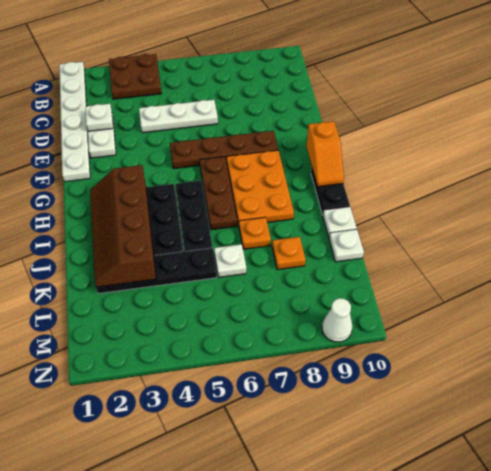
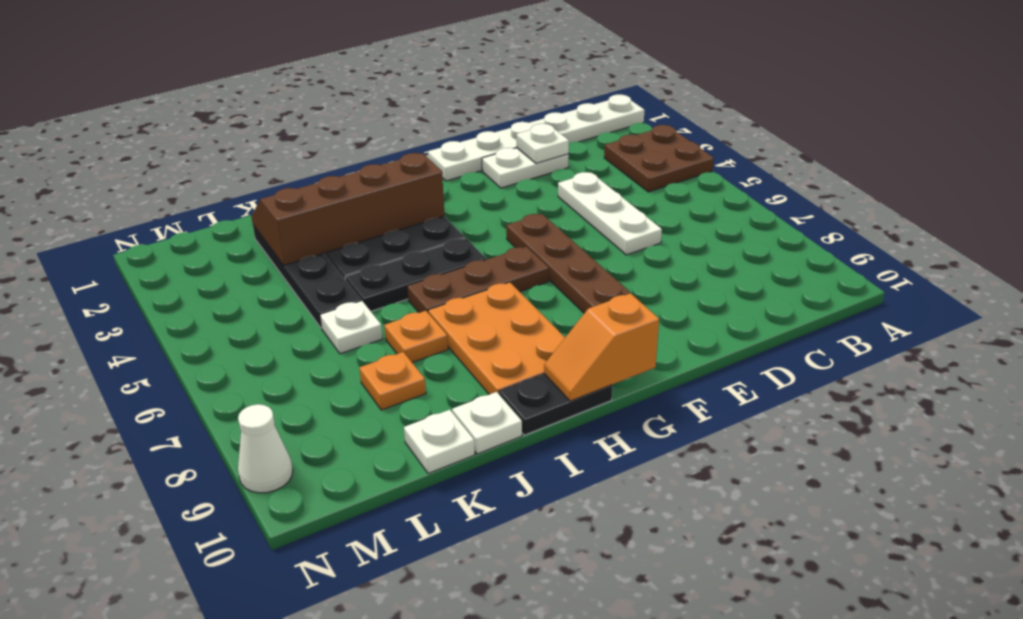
orange 2x3 plate [226,150,294,224] -> orange 2x3 plate turned to [428,282,565,394]

